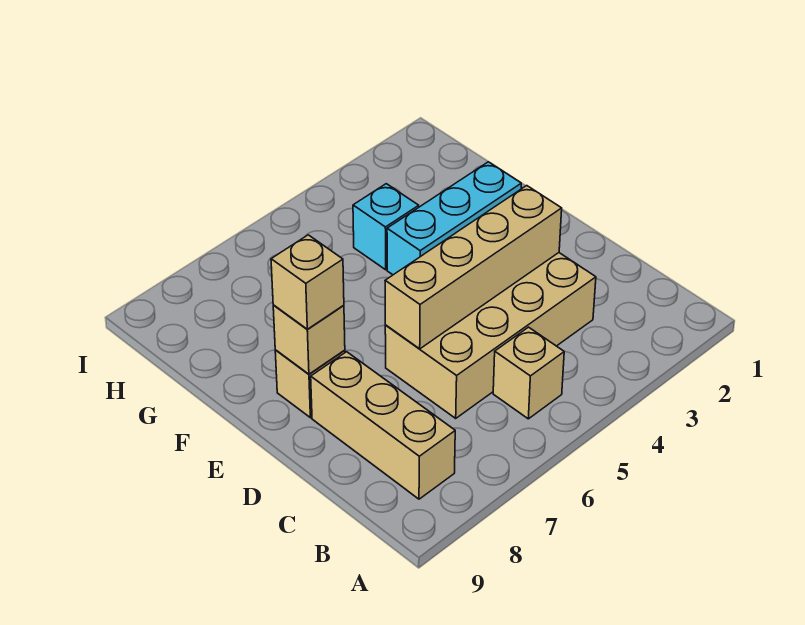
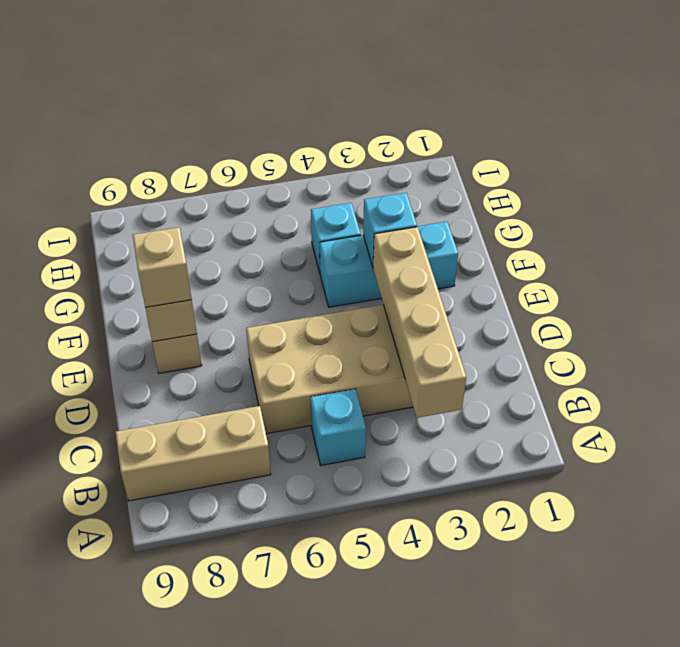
tan 1x1 brick [493,327,564,419] -> cyan 1x1 brick [311,389,366,465]
tan 1x3 brick [311,352,455,499] -> tan 1x3 brick turned to [116,406,271,501]
tan 1x4 brick [385,186,562,349] -> tan 1x4 brick turned to [373,227,466,418]
none -> cyan 1x1 brick [363,193,417,266]

